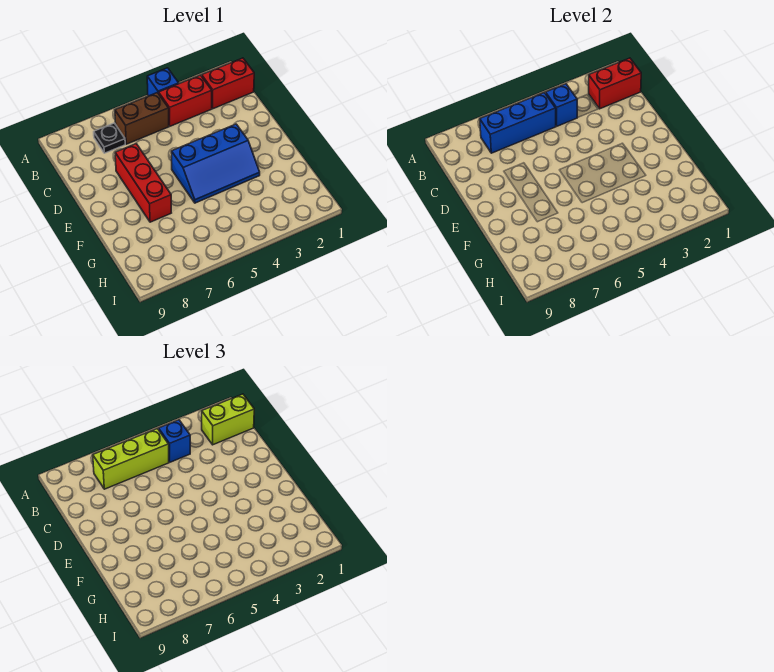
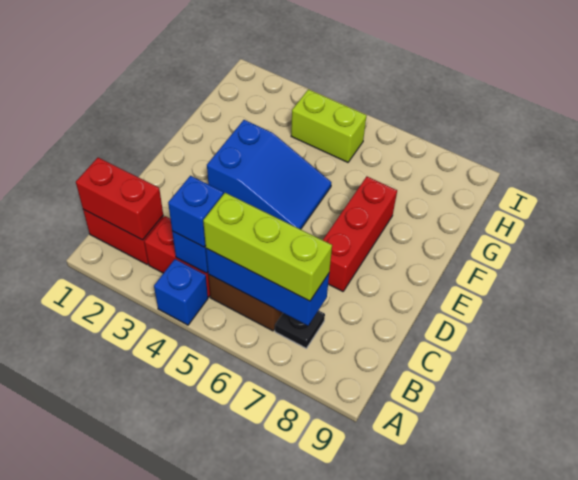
lime 1x2 brick [202,394,254,445] -> lime 1x2 brick moved to [291,89,367,162]
blue 2x3 slope [171,124,260,203] -> blue 2x3 slope turned to [207,120,331,229]

